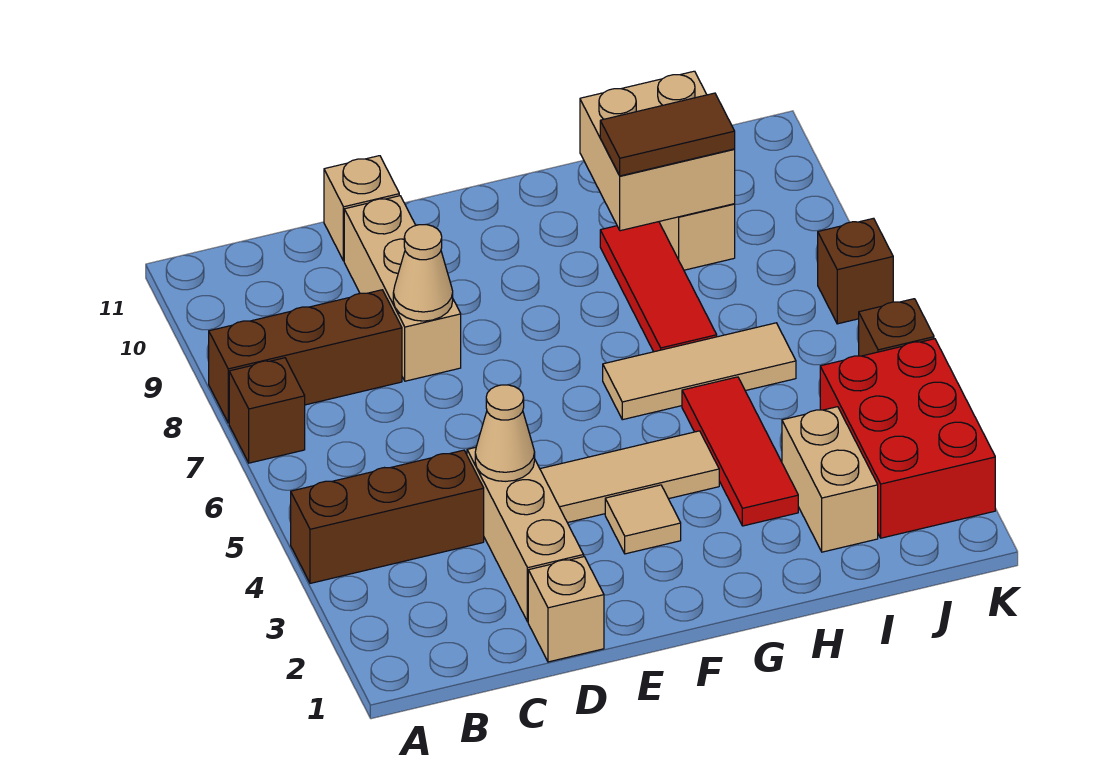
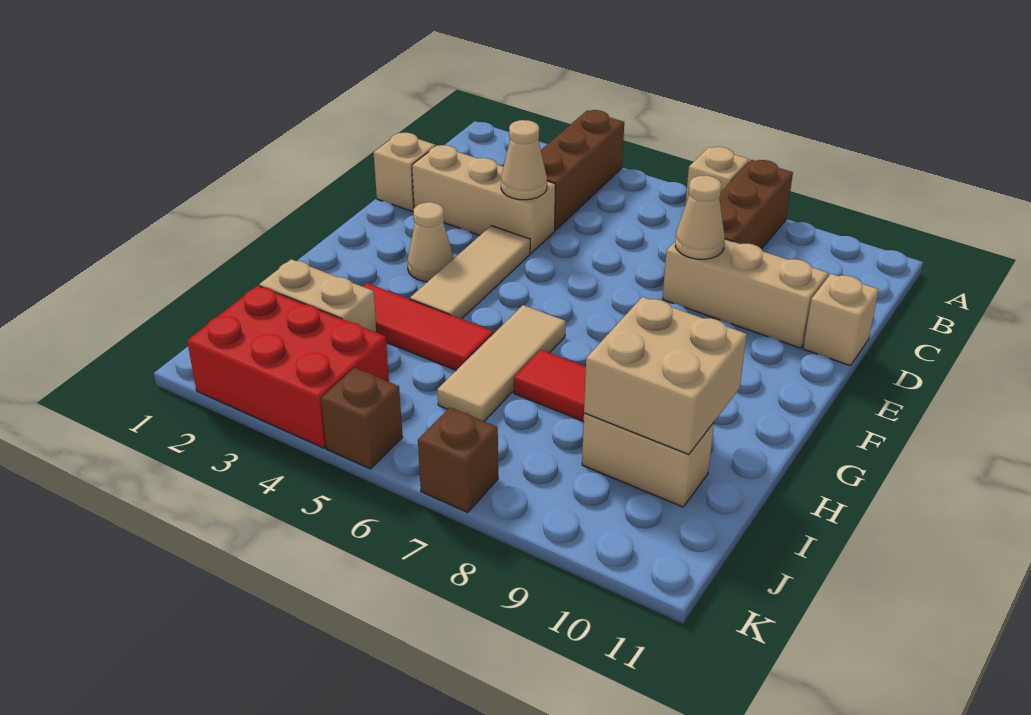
brown 1x1 brick [229,358,305,463] -> tan 1x1 brick [685,147,749,205]
tan 1x1 tile [605,485,681,554] -> tan 1x1 cone [407,202,454,282]
brown 1x2 tile [600,93,735,176] -> none

